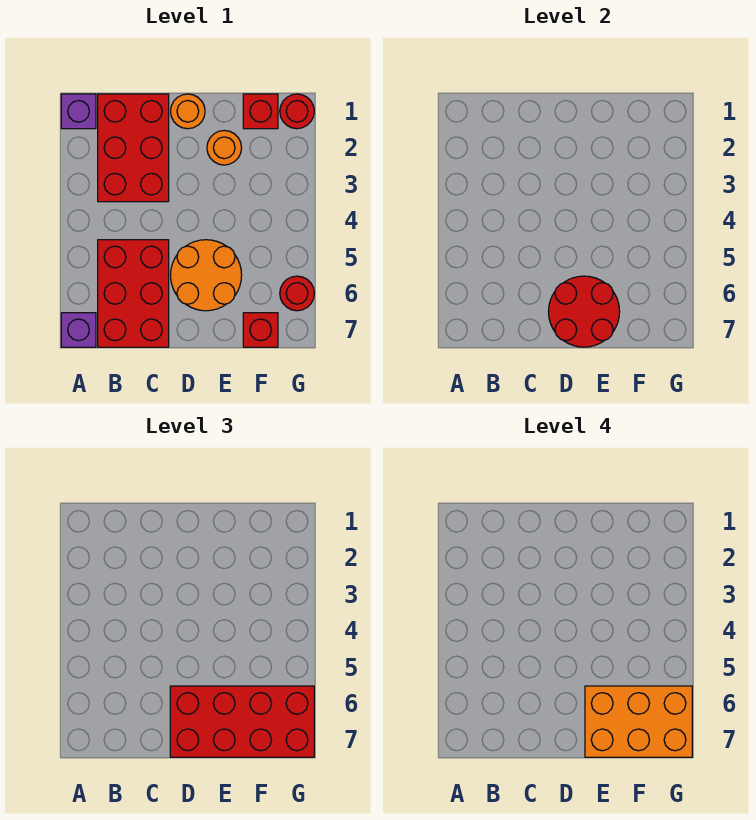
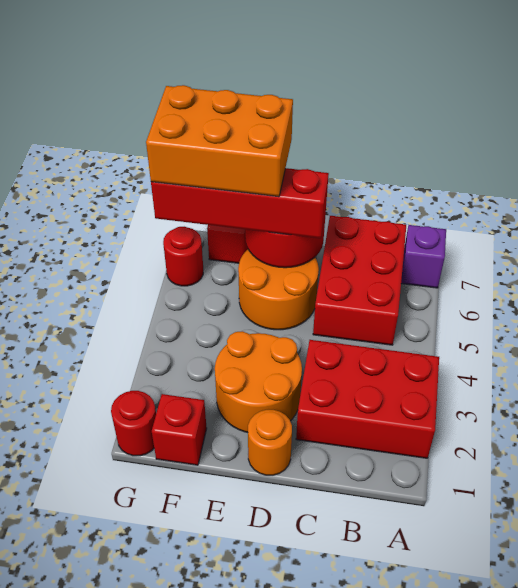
purple 1x1 brick [61,94,96,129] -> none
red 2x3 brick [98,94,169,202] -> red 2x3 brick turned to [296,340,439,458]
red 2x4 brick [170,686,314,757] -> red 1x4 brick [151,168,329,238]
orange 1x1 round brick [207,130,242,165] -> orange 2x2 round brick [215,331,302,432]

